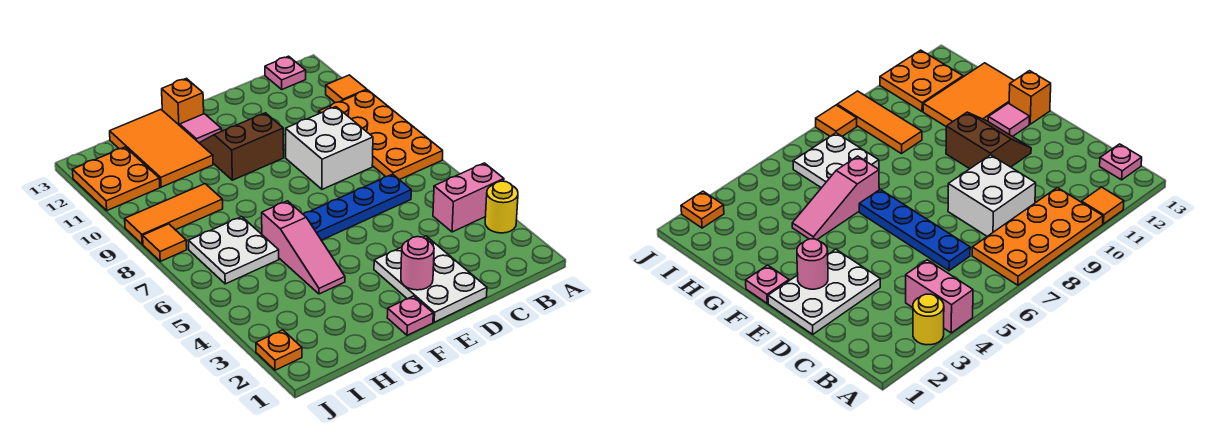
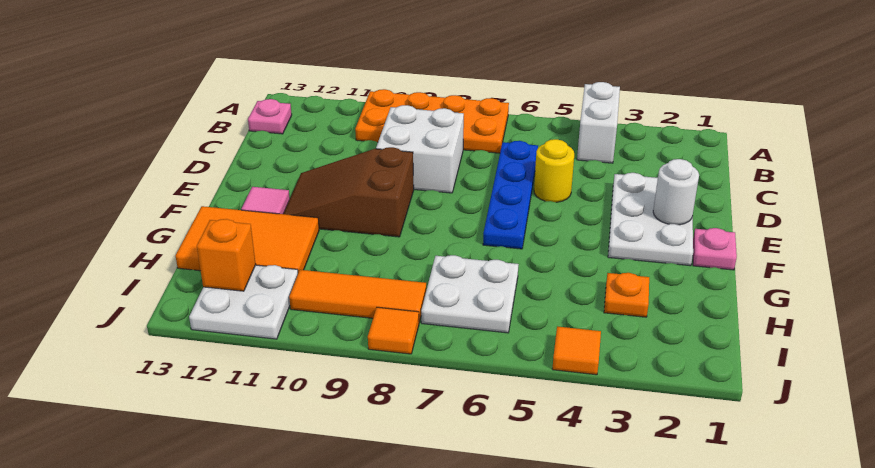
yellow 1x1 round brick [485,181,518,233] -> yellow 1x1 round brick moved to [534,139,574,202]
pink 1x2 brick [433,163,504,232] -> white 1x2 brick [577,82,620,163]
orange 1x1 tile [326,75,367,103] -> orange 1x1 tile moved to [552,326,601,375]
white 2x3 plate [374,236,487,322] -> white 2x3 plate turned to [608,173,693,266]
pink 1x1 round brick [401,237,434,290] -> white 1x1 round brick [653,159,699,225]
brown 2x2 slope [200,113,284,180] -> brown 2x3 slope [283,147,414,237]
orange 1x1 brick [162,78,204,126] -> orange 1x1 brick moved to [197,219,256,291]
pink 1x3 slope [262,201,345,294] -> none
orange 1x3 tile [125,184,223,244] -> orange 1x3 tile turned to [289,270,426,322]
orange 2x2 plate [73,147,160,210] -> white 2x2 plate [189,265,298,339]
orange 1x1 plate [256,330,302,370] -> orange 1x1 plate moved to [604,273,649,317]

